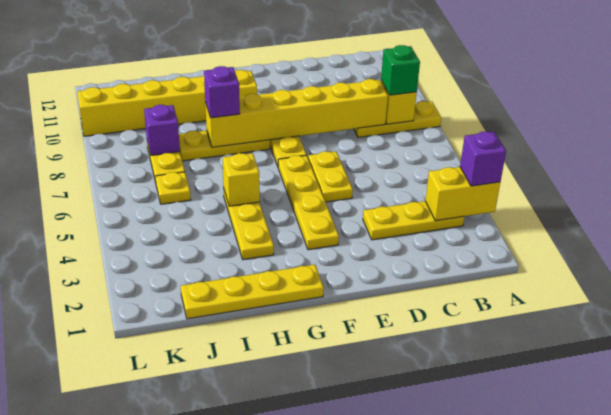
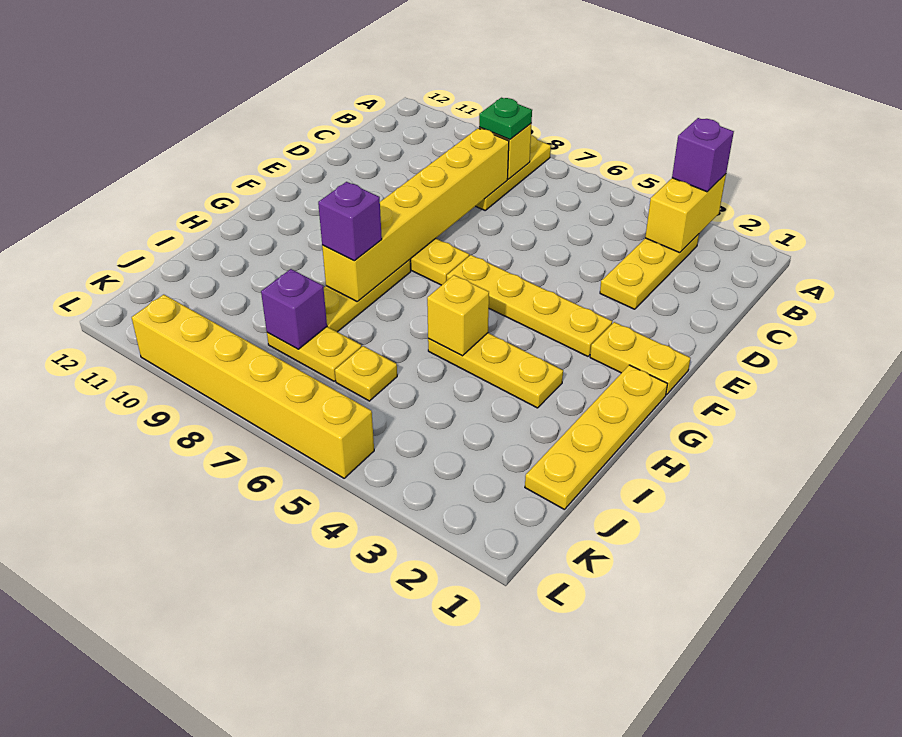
green 1x1 brick [381,45,420,95] -> green 1x1 plate [479,98,532,139]
yellow 1x2 plate [308,151,353,202] -> yellow 1x2 plate moved to [590,322,691,395]
yellow 1x6 brick [77,70,257,136] -> yellow 1x6 brick turned to [132,295,374,478]

